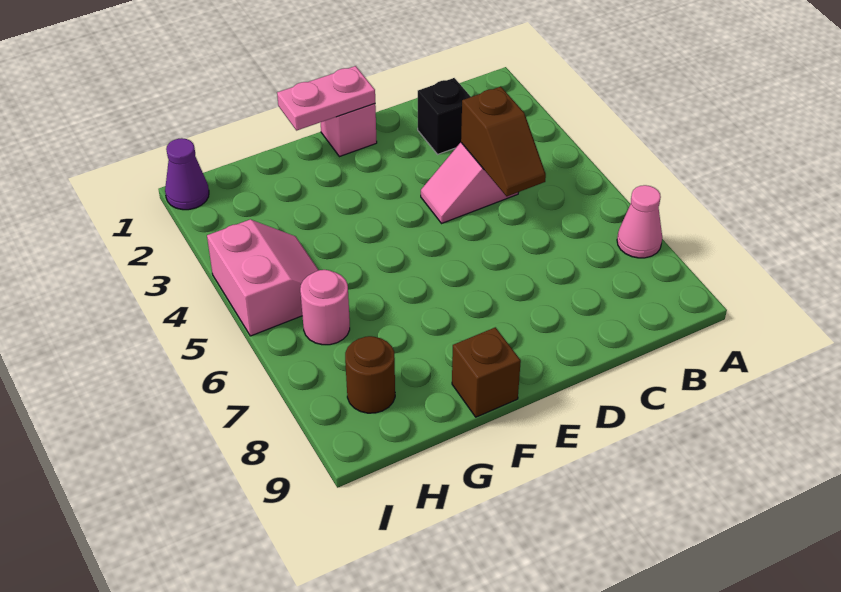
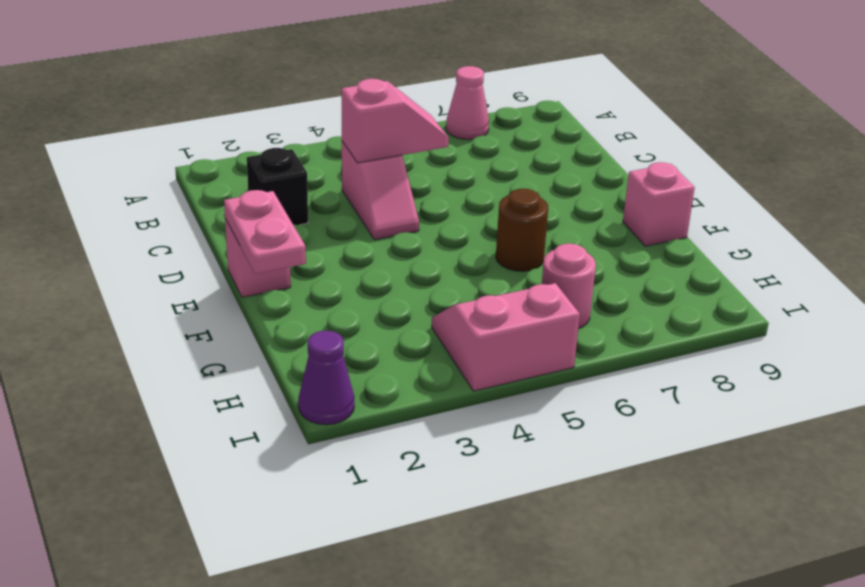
brown 1x2 slope [461,86,546,196] -> pink 1x2 slope [341,79,449,163]
brown 1x1 brick [452,327,521,417] -> pink 1x1 brick [623,162,695,246]
brown 1x1 round brick [345,336,395,413] -> brown 1x1 round brick moved to [496,189,548,271]

